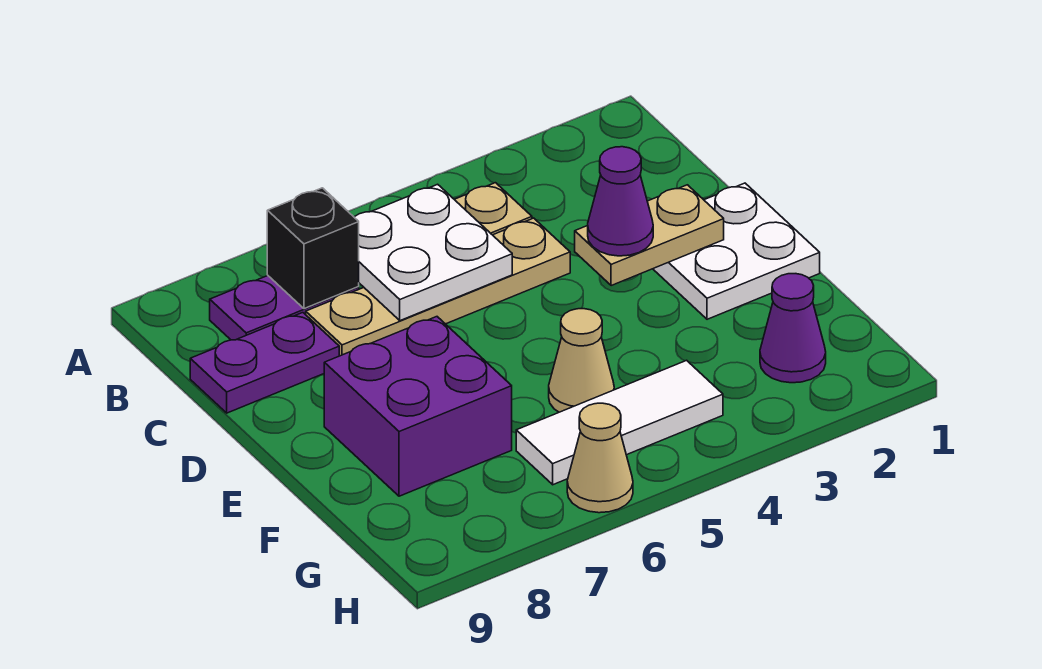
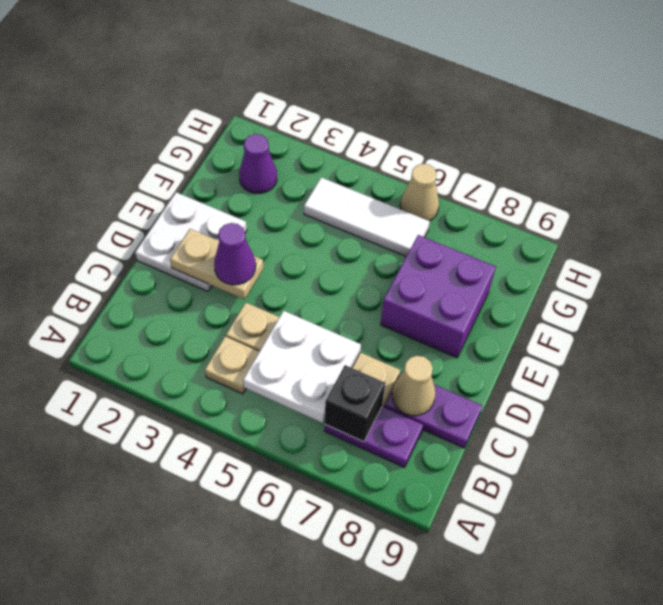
tan 1x1 cone [549,309,614,412] -> tan 1x1 cone moved to [392,356,435,416]

